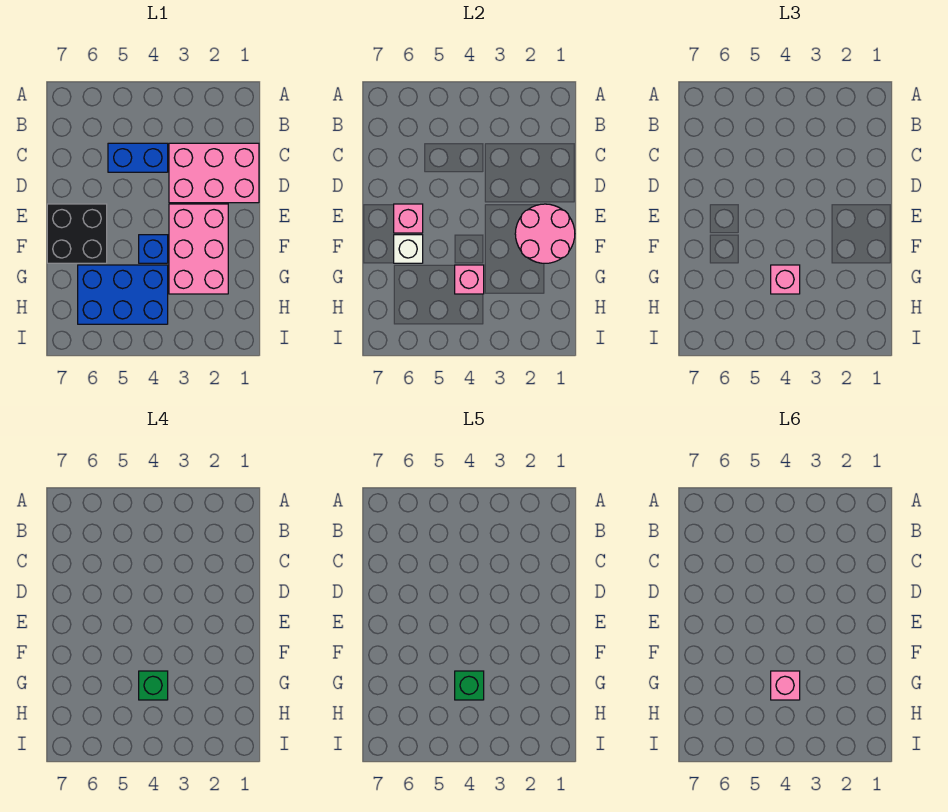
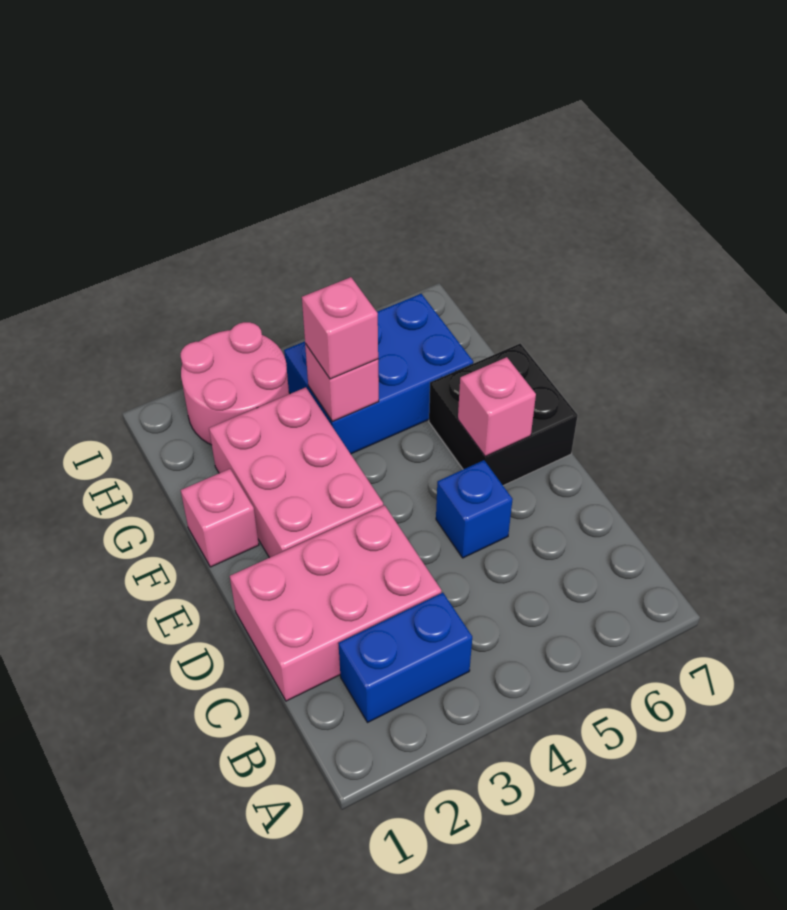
blue 1x2 brick [108,143,168,172] -> blue 1x2 brick moved to [338,593,472,723]
pink 2x2 round brick [515,204,575,263] -> pink 2x2 round brick moved to [181,322,289,445]
blue 1x1 brick [139,235,168,263] -> blue 1x1 brick moved to [436,460,513,558]
white 1x1 brick [394,235,423,263] -> none
green 1x1 brick [139,671,168,700] -> none
green 1x1 brick [455,671,484,700] -> none
pink 1x1 brick [771,671,800,700] -> pink 1x1 brick moved to [181,469,259,567]

